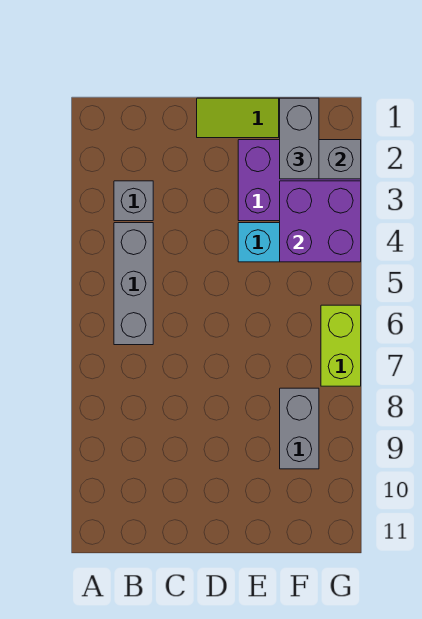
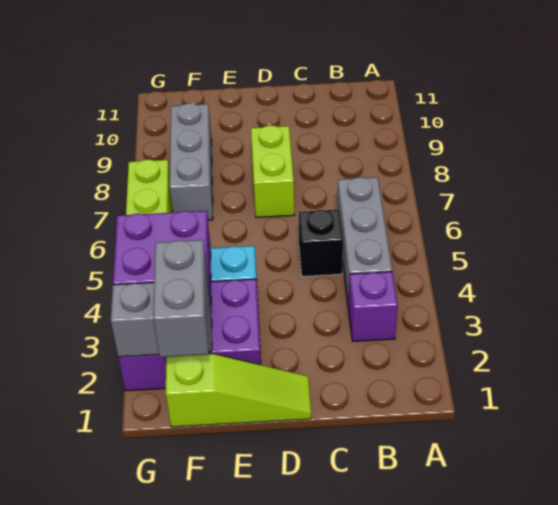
grey 1x1 brick [114,181,153,221] -> purple 1x1 brick [349,272,398,341]
none -> black 1x1 brick [299,210,343,276]
none -> lime 1x2 brick [251,125,295,218]
grey 1x2 brick [280,388,319,469] -> grey 1x3 brick [169,103,213,220]

